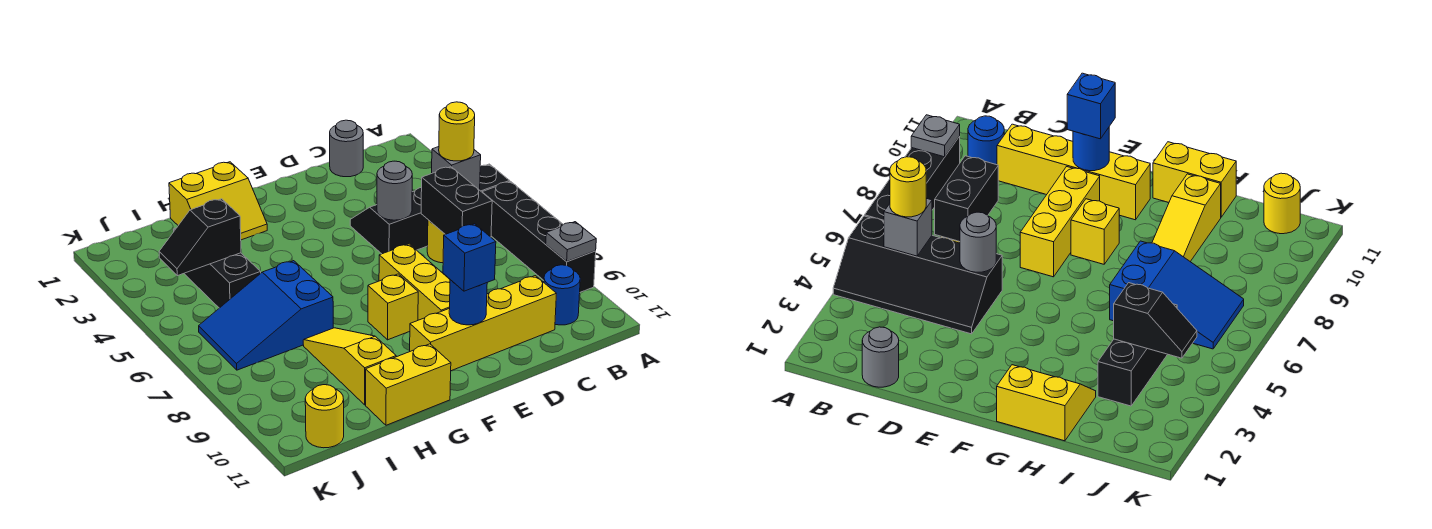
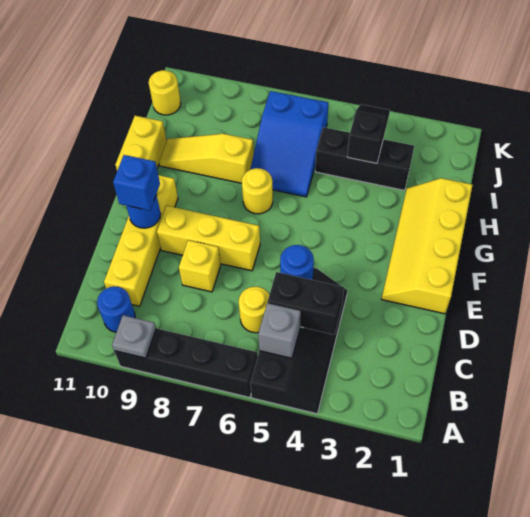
yellow 1x1 round brick [439,102,475,161] -> yellow 1x1 round brick moved to [242,168,273,214]
grey 1x1 round brick [330,120,363,177] -> none
black 1x2 brick [421,167,492,237] -> black 1x2 brick moved to [268,272,344,335]
grey 1x1 round brick [377,161,412,220] -> blue 1x1 round brick [280,245,314,280]
yellow 1x1 brick [368,274,418,340] -> yellow 1x1 brick moved to [179,240,221,292]
yellow 2x2 slope [169,162,267,240] -> yellow 2x4 slope [382,178,472,314]
blue 2x3 slope [199,261,333,370] -> blue 2x3 slope turned to [250,91,328,197]
yellow 1x3 slope [303,328,396,405] -> yellow 1x3 slope turned to [159,134,254,183]

